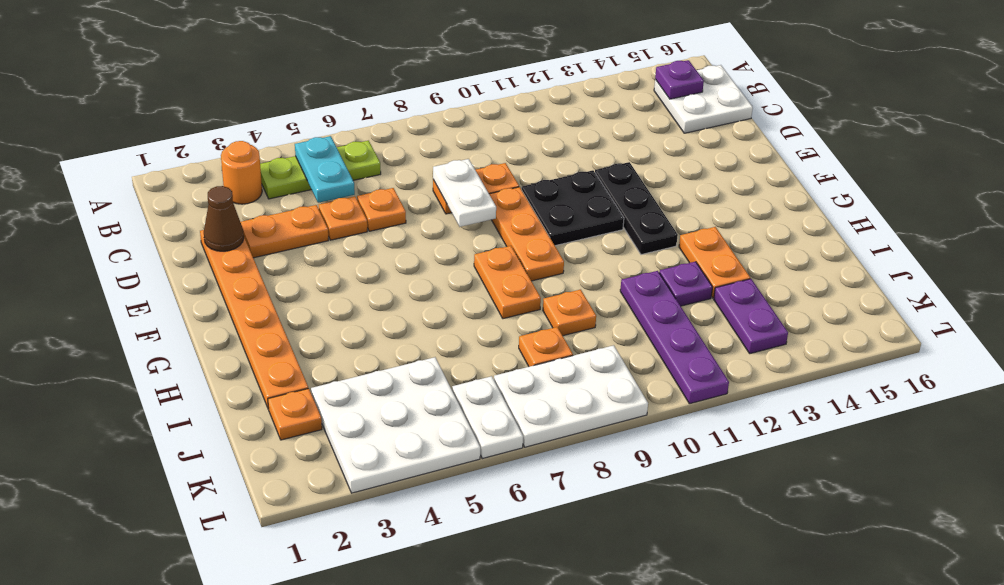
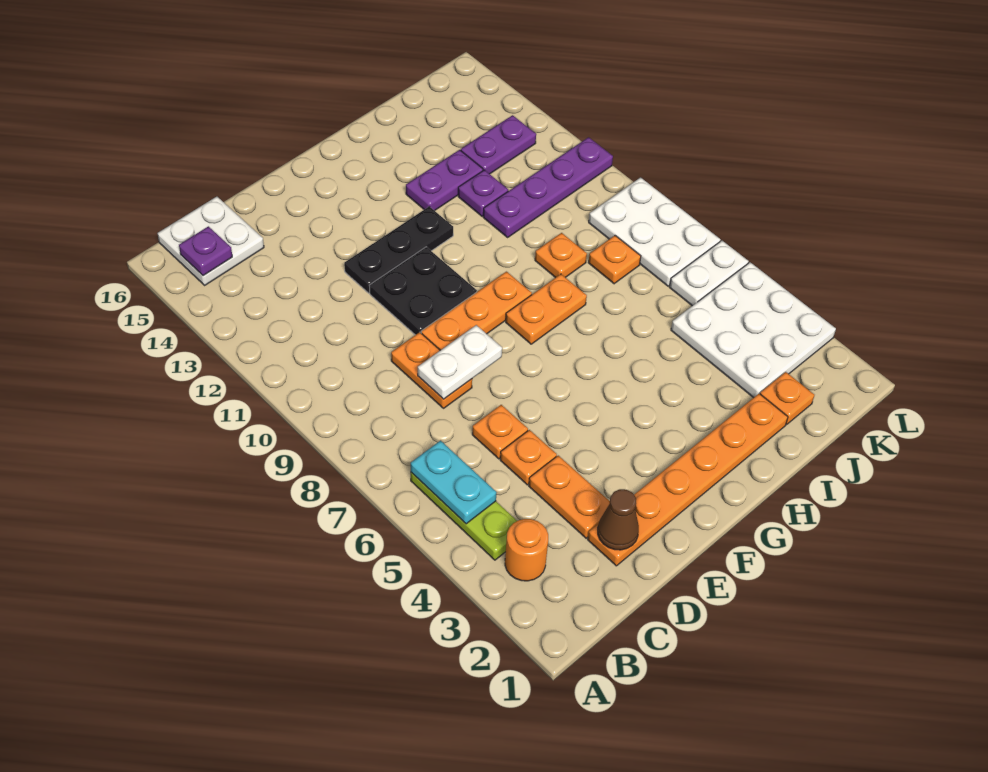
cyan 1x2 plate [295,136,355,203] -> cyan 1x2 plate turned to [411,441,497,524]
orange 1x2 plate [679,227,750,298] -> purple 1x2 plate [406,150,483,211]

